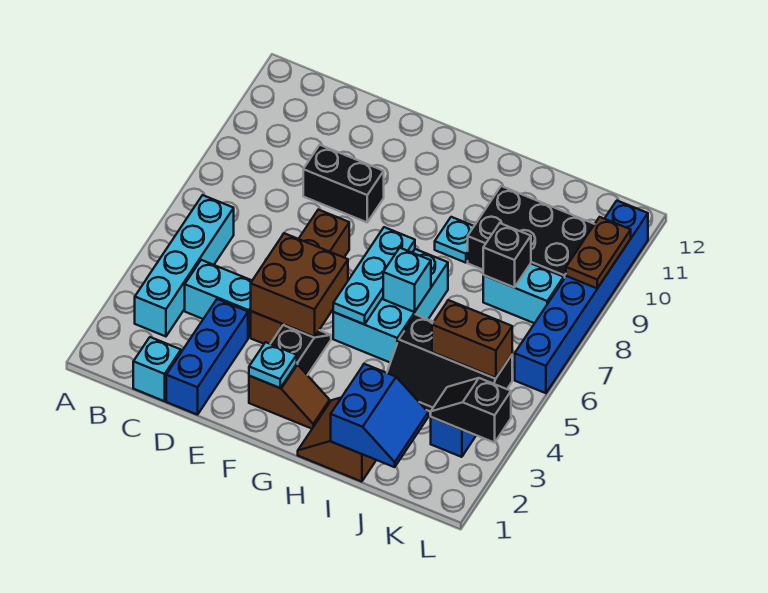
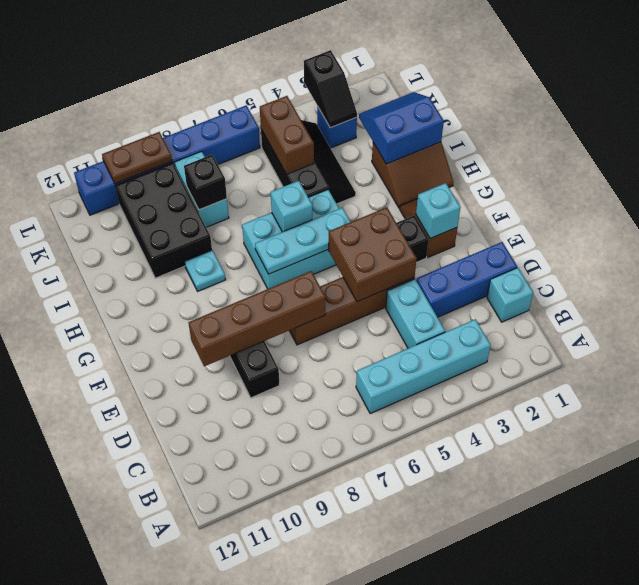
none -> brown 1x4 brick [188,271,325,366]
cyan 1x1 plate [249,342,297,388] -> cyan 1x1 brick [416,183,461,238]

